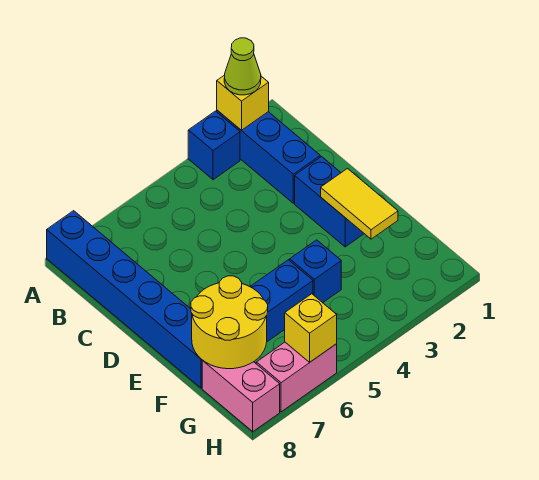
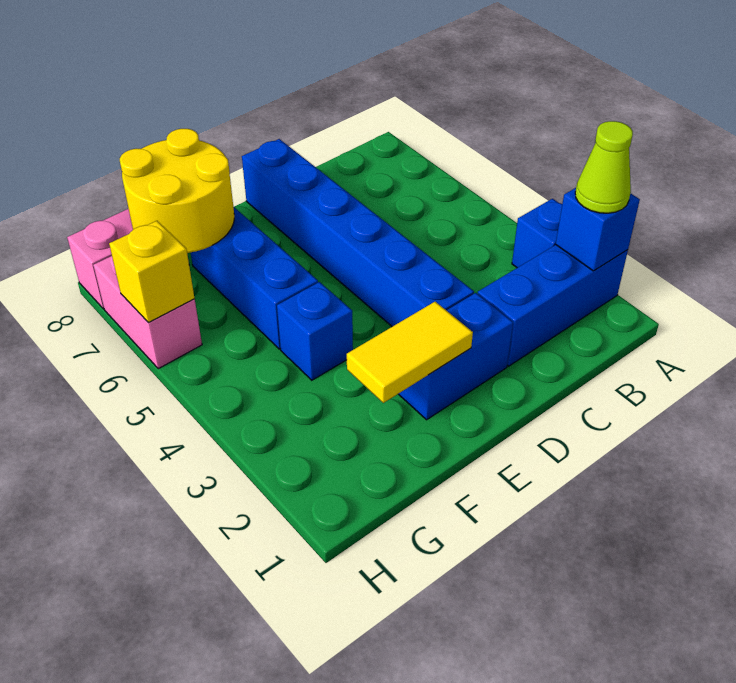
yellow 1x1 brick [217,75,269,130] -> blue 1x1 brick [556,188,640,271]
blue 1x6 brick [47,211,202,388] -> blue 1x6 brick turned to [242,139,474,327]

